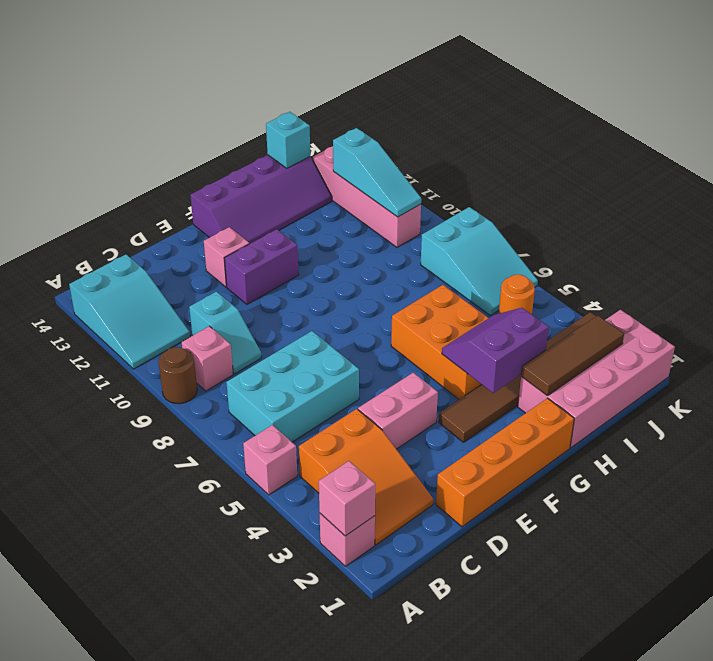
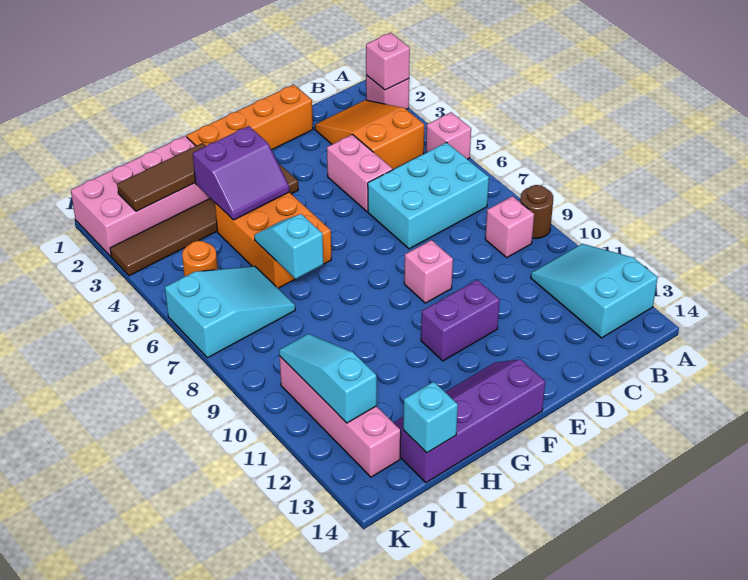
cyan 1x2 slope [189,292,262,374] -> cyan 1x2 slope moved to [254,214,323,279]
pink 1x2 brick [358,373,438,449] -> pink 1x2 brick turned to [327,134,393,212]
pink 1x1 brick [204,227,249,287] -> pink 1x1 brick moved to [404,240,453,303]
cyan 2x3 slope [421,207,538,315] -> cyan 2x3 slope turned to [165,266,295,358]

